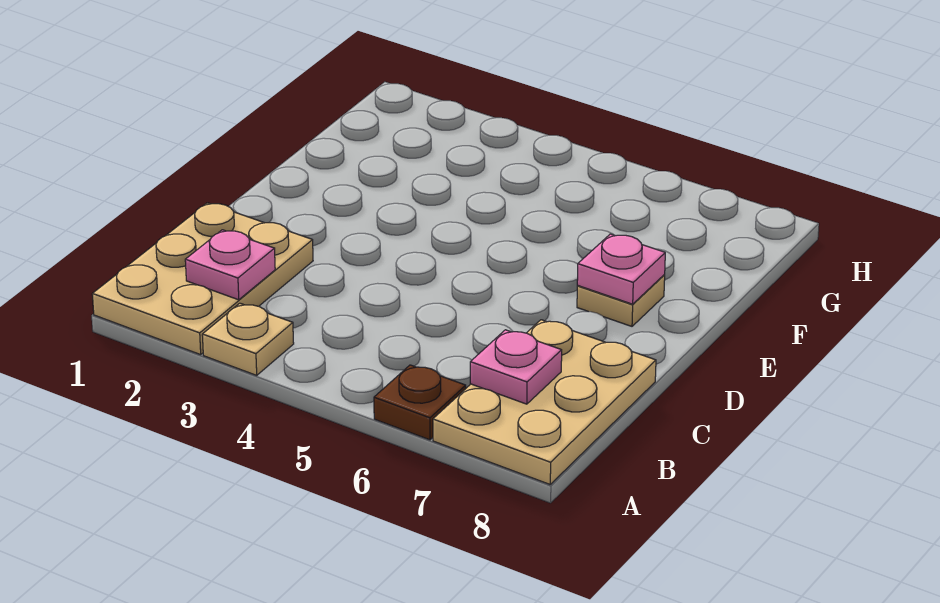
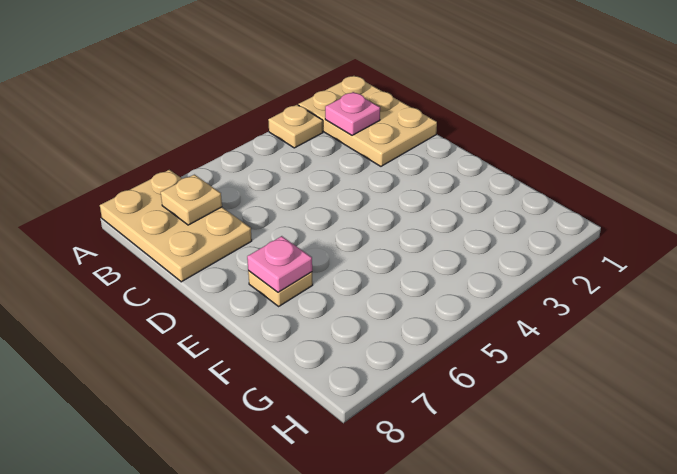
brown 1x1 plate [374,365,466,440] -> none
pink 1x1 plate [470,330,562,404] -> tan 1x1 plate [161,175,222,225]

